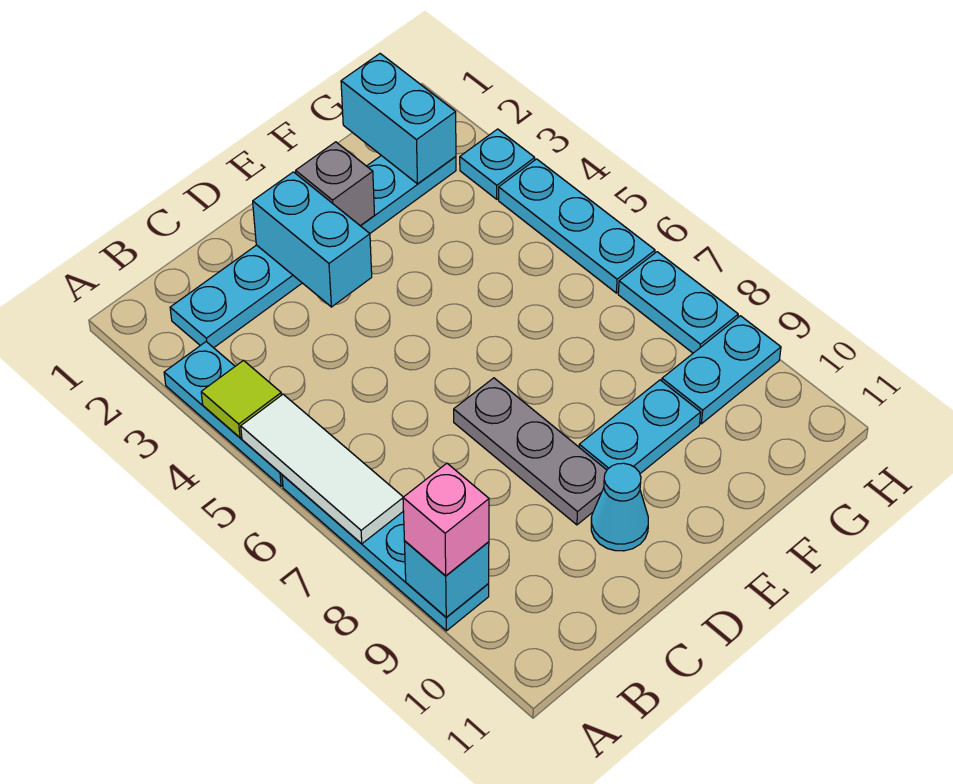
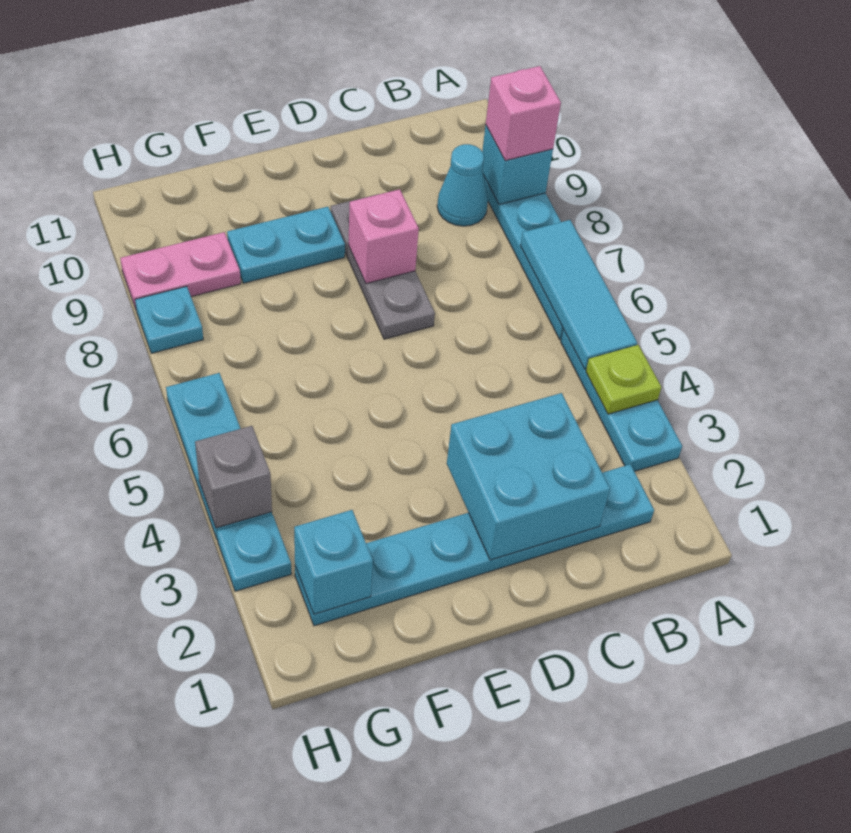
lime 1x1 tile [201,360,281,438] -> lime 1x1 plate [586,345,661,414]
white 1x3 tile [241,394,403,544] -> cyan 1x3 tile [520,220,637,369]
cyan 1x2 brick [253,172,372,307] -> cyan 2x2 brick [447,393,610,560]
none -> pink 1x1 brick [348,189,419,284]
cyan 1x1 cone [591,463,648,551] -> cyan 1x1 cone moved to [437,144,488,226]
grey 1x1 brick [296,142,375,226] -> grey 1x1 brick moved to [195,426,272,528]
cyan 1x2 brick [341,54,456,184] -> cyan 1x1 brick [294,510,373,614]
cyan 1x2 plate [662,316,781,424] -> pink 1x2 plate [120,232,241,311]
cyan 1x2 plate [618,252,738,353] -> cyan 1x1 plate [135,286,203,353]

